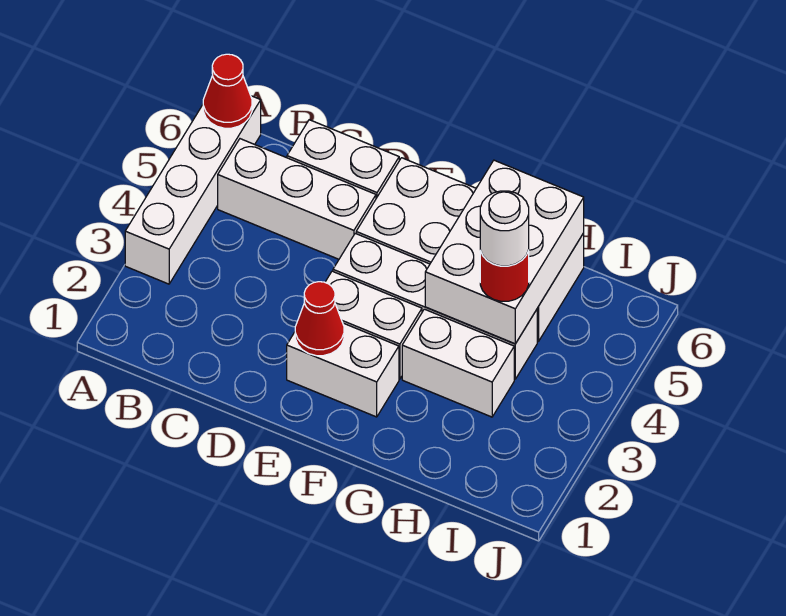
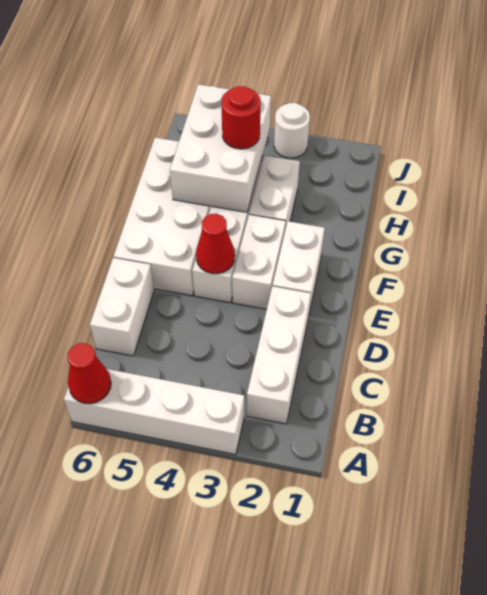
white 1x3 brick [218,139,376,259] -> white 1x3 brick moved to [247,286,311,424]
red 1x1 cone [295,282,344,356] -> red 1x1 cone moved to [196,214,235,274]
white 2x3 brick [425,160,584,344] -> white 2x3 brick turned to [170,84,271,212]
white 1x1 round brick [480,191,529,266] -> white 1x1 round brick moved to [274,103,310,158]

